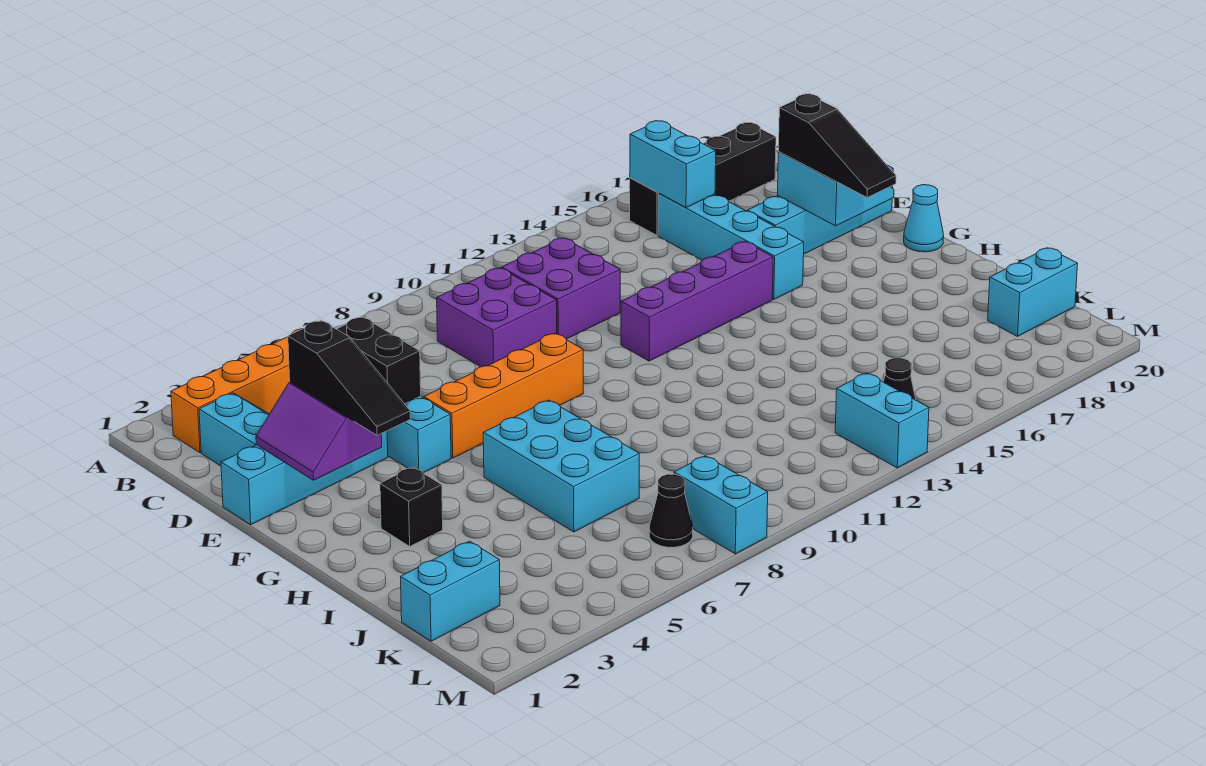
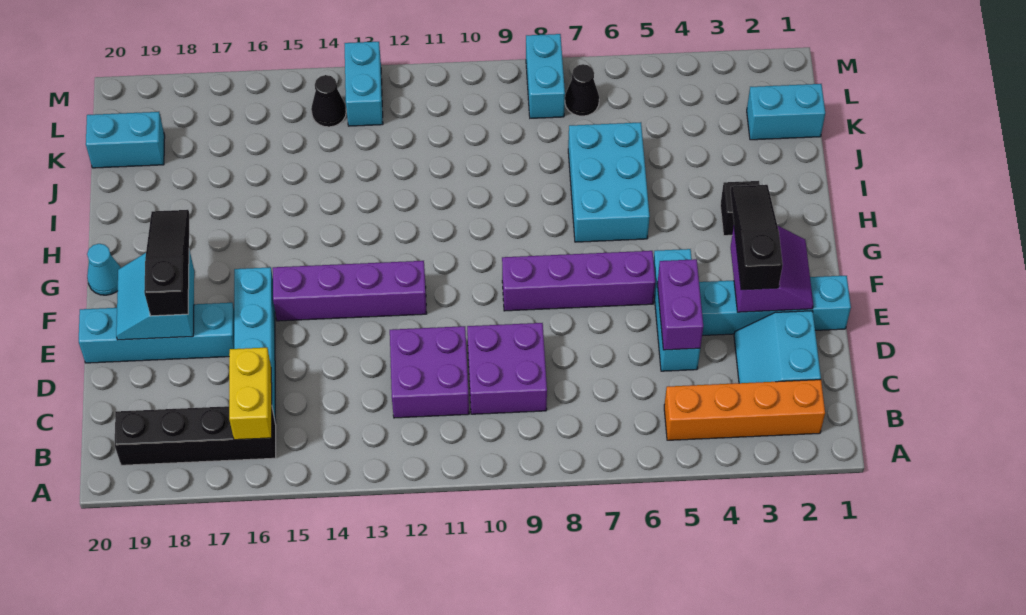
cyan 1x2 brick [630,121,716,208] -> yellow 1x2 brick [229,348,272,440]
black 1x2 brick [337,317,421,404] -> purple 1x2 brick [657,259,703,350]
orange 1x4 brick [424,333,583,458] -> purple 1x4 brick [502,251,655,311]

